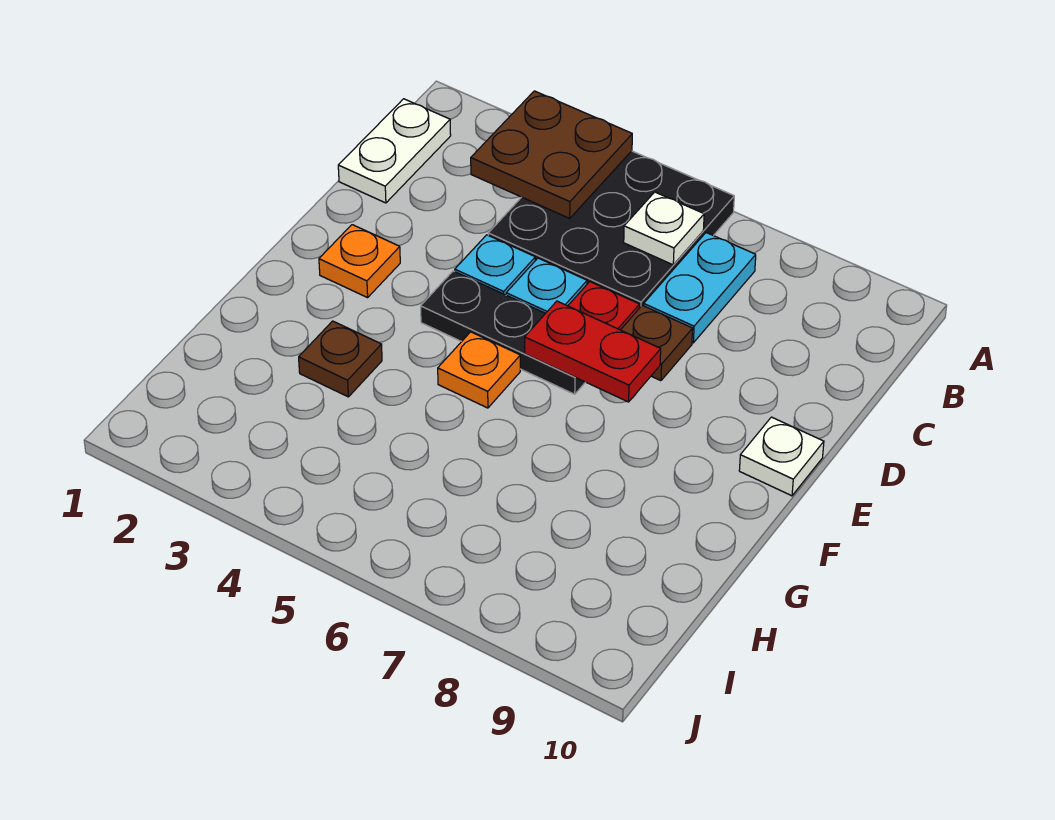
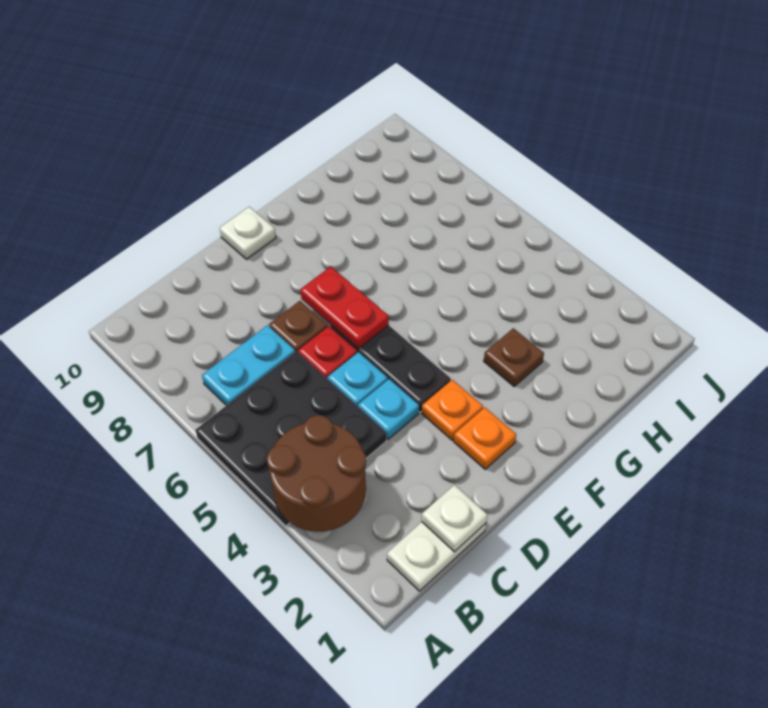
brown 2x2 plate [471,91,632,218] -> brown 2x2 round brick [267,415,366,532]
white 1x1 plate [624,192,704,265] -> white 1x1 plate moved to [422,485,487,552]
orange 1x1 plate [438,332,520,408] -> orange 1x1 plate moved to [422,380,483,440]

